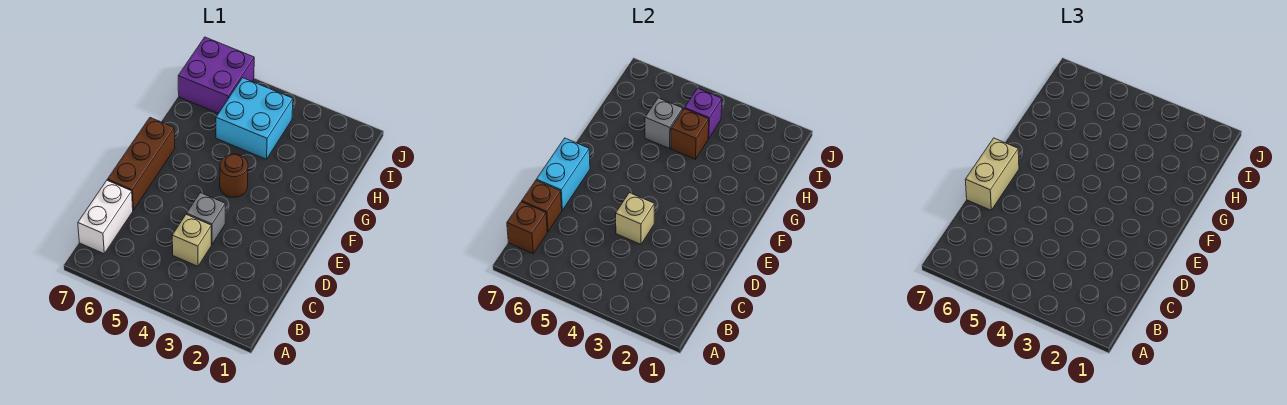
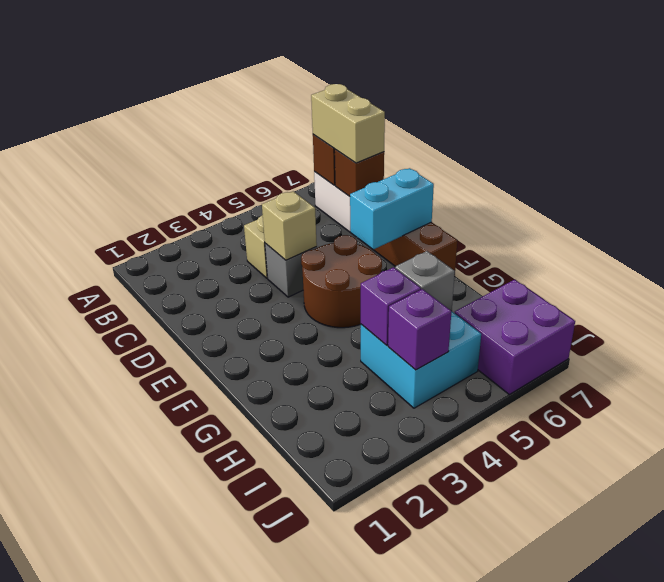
cyan 1x2 brick [536,138,590,210] -> cyan 1x2 brick turned to [350,168,434,250]
tan 1x2 brick [965,138,1019,210] -> tan 1x2 brick moved to [311,84,385,163]
brown 1x1 round brick [220,154,248,197] -> brown 2x2 round brick [301,235,382,328]
brown 1x1 brick [671,109,709,159] -> purple 1x1 brick [361,267,421,345]

